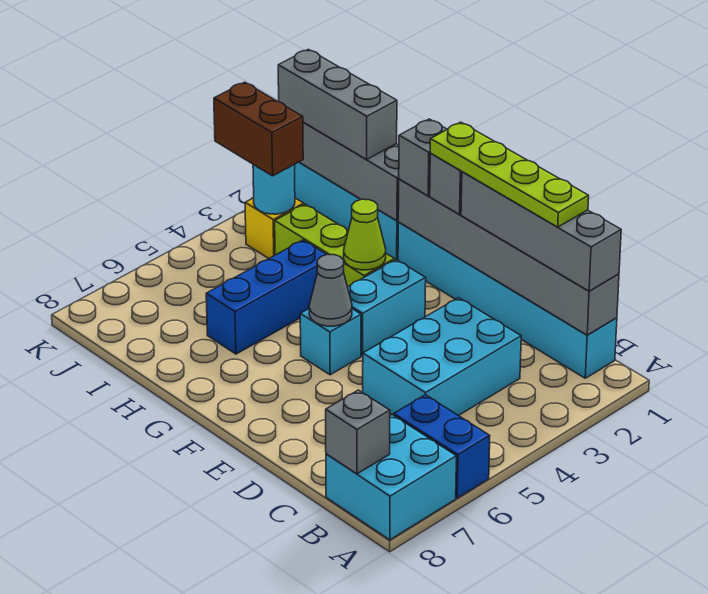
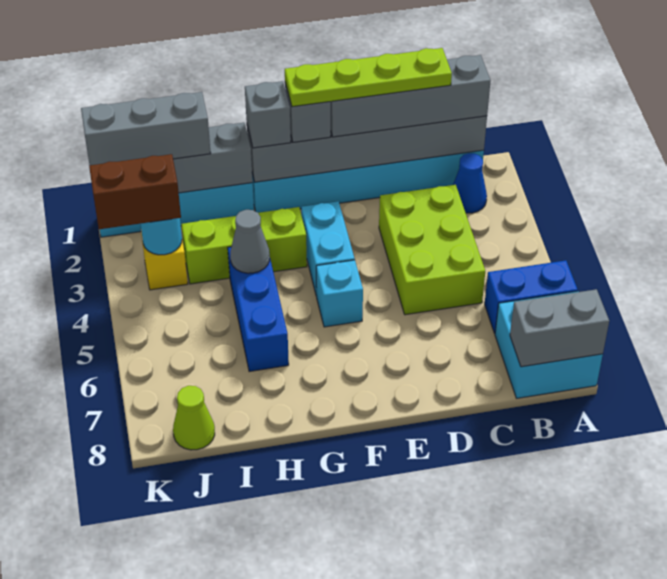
none -> blue 1x1 cone [453,153,487,213]
grey 1x1 brick [326,390,390,474] -> grey 1x2 brick [510,289,609,367]
cyan 2x3 brick [363,298,521,416] -> lime 2x3 brick [379,185,485,315]
grey 1x1 cone [309,254,352,326] -> grey 1x1 cone moved to [230,210,270,273]
lime 1x1 cone [344,199,386,270] -> lime 1x1 cone moved to [173,386,215,450]

